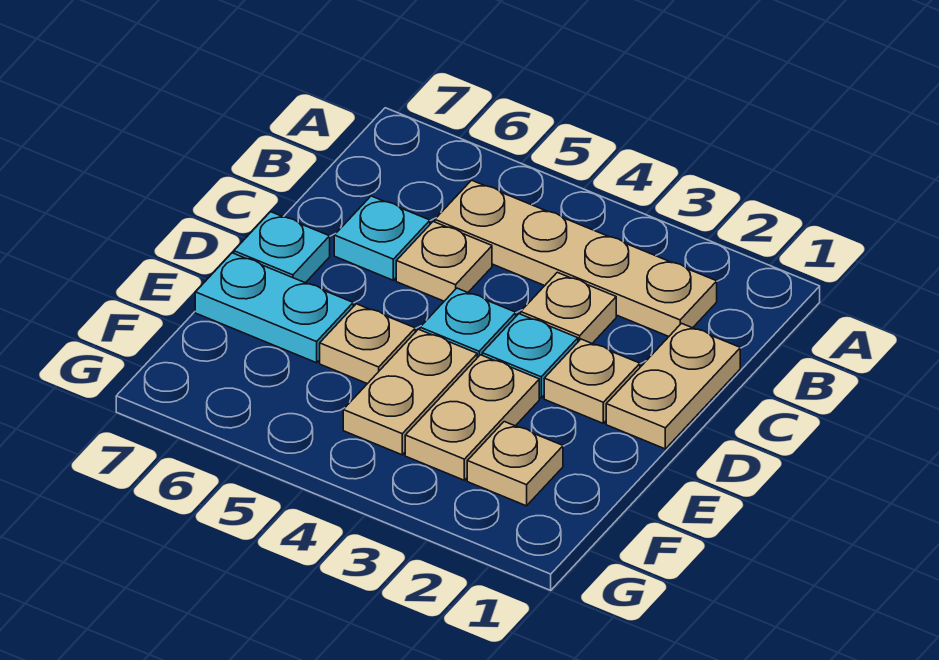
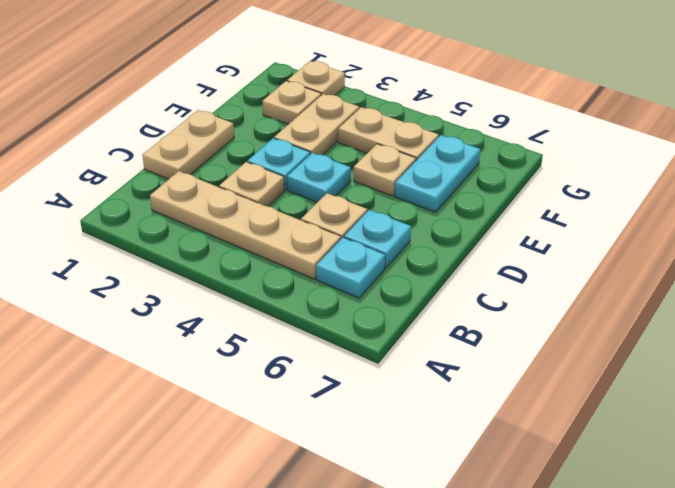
tan 1x1 plate [544,339,640,423] -> tan 1x1 plate moved to [287,61,345,95]
cyan 1x1 plate [234,212,330,283] -> cyan 1x1 plate moved to [316,238,385,298]
tan 1x2 plate [343,329,477,455] -> tan 1x2 plate turned to [338,107,439,160]
cyan 1x2 plate [195,253,353,363] -> cyan 1x2 plate turned to [395,135,480,212]

